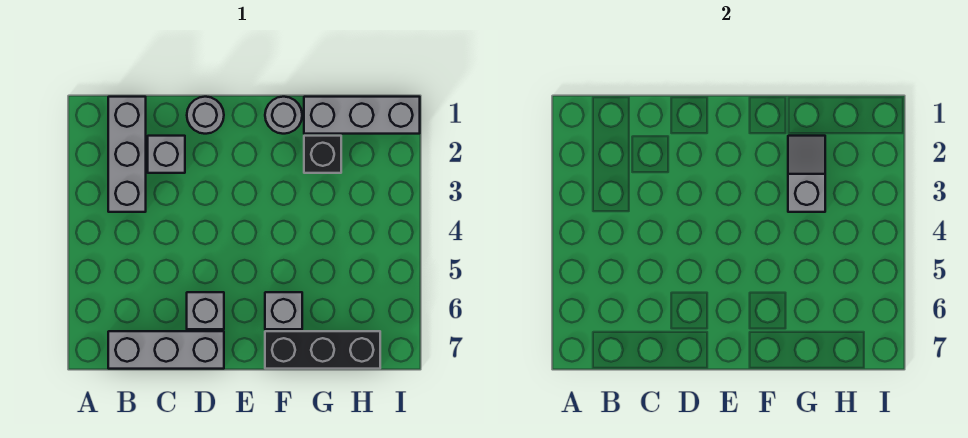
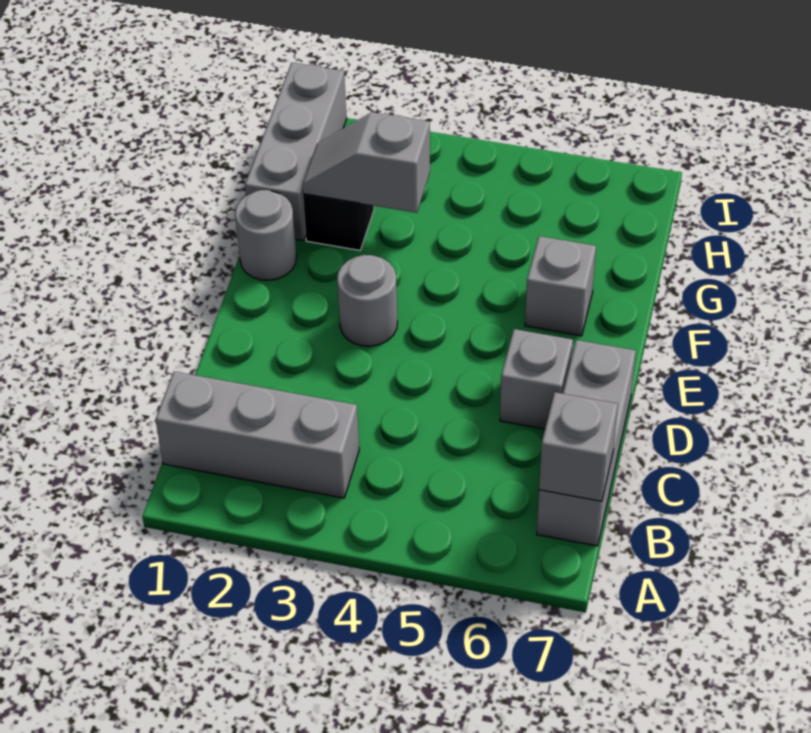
grey 1x1 brick [148,136,185,173] -> grey 1x1 brick moved to [539,392,618,501]
grey 1x1 round brick [187,97,224,134] -> grey 1x1 round brick moved to [337,255,398,346]
black 1x3 brick [265,331,380,369] -> none

